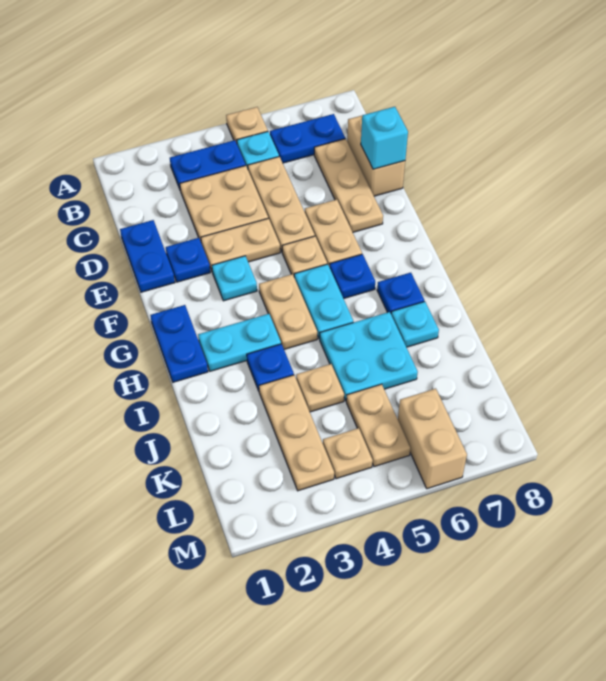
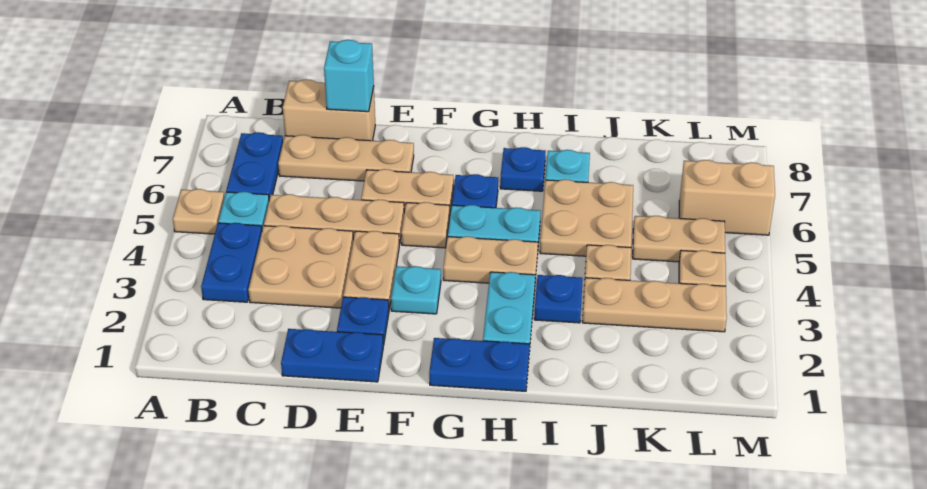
cyan 2x2 plate [320,312,418,400] -> tan 2x2 plate [540,179,633,256]

